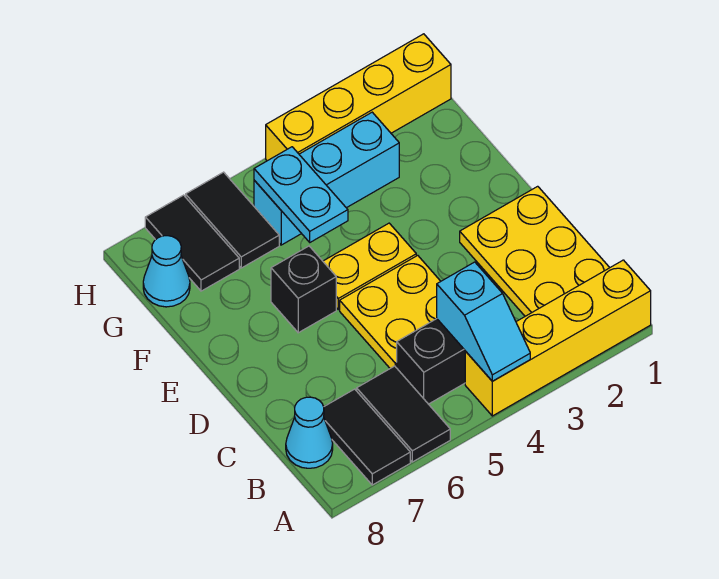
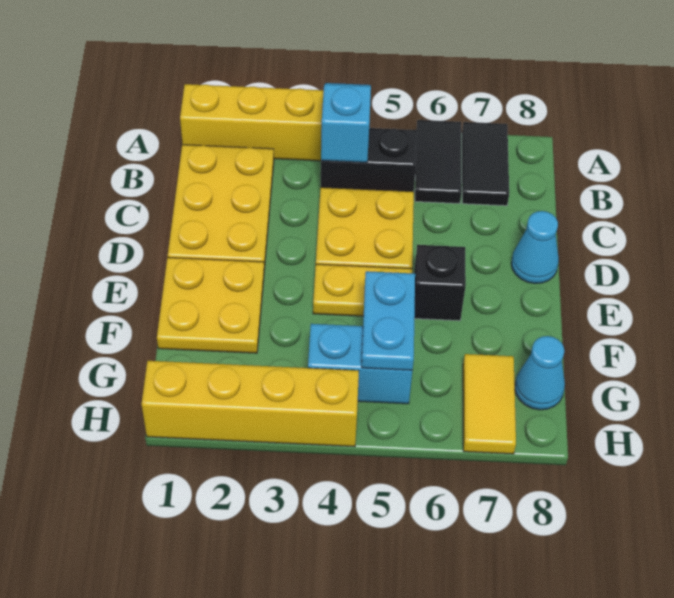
cyan 1x1 cone [286,397,333,468] -> cyan 1x1 cone moved to [511,211,559,284]
none -> yellow 2x2 plate [157,257,264,353]
cyan 1x3 brick [254,112,399,245] -> cyan 1x2 brick [308,324,412,404]
black 1x2 tile [186,172,279,268] -> none
black 1x2 tile [145,195,239,291] -> yellow 1x2 tile [463,354,516,454]

